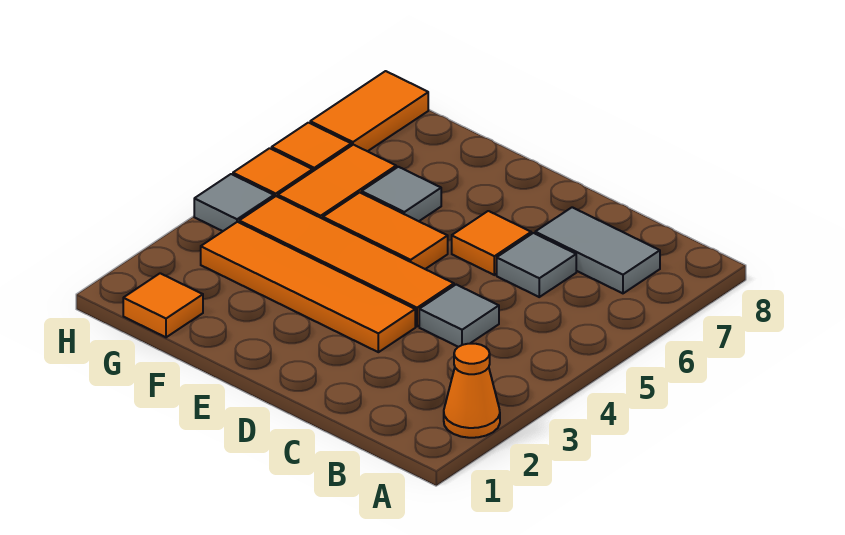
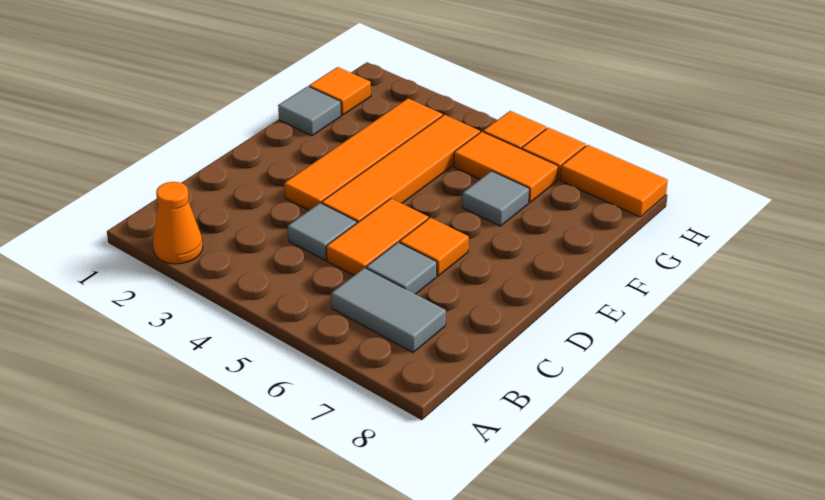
grey 1x2 tile [535,207,660,293] -> grey 1x2 tile turned to [331,268,446,352]
orange 1x2 tile [323,192,448,269] -> orange 1x2 tile moved to [326,199,428,275]
grey 1x1 tile [194,174,274,231] -> grey 1x1 tile moved to [278,86,341,136]

